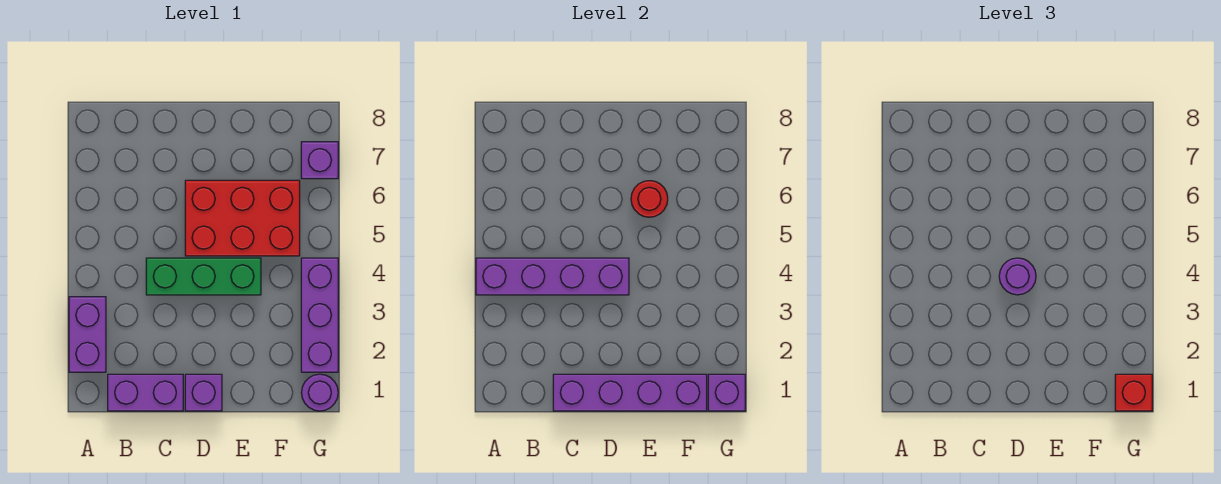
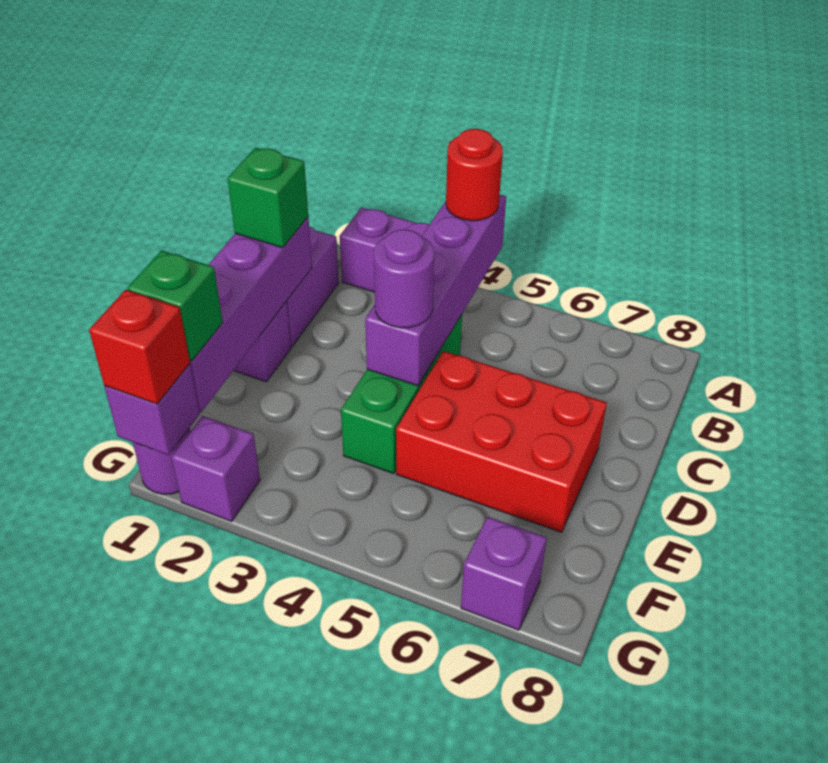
none -> green 1x1 brick [227,148,308,248]
red 2x3 brick [185,180,300,256] -> red 2x3 brick turned to [396,351,607,532]
red 1x1 round brick [631,181,668,217] -> red 1x1 round brick moved to [446,129,503,221]
none -> green 1x1 brick [127,251,223,361]
purple 1x3 brick [301,258,338,372] -> purple 1x1 brick [172,416,260,521]

